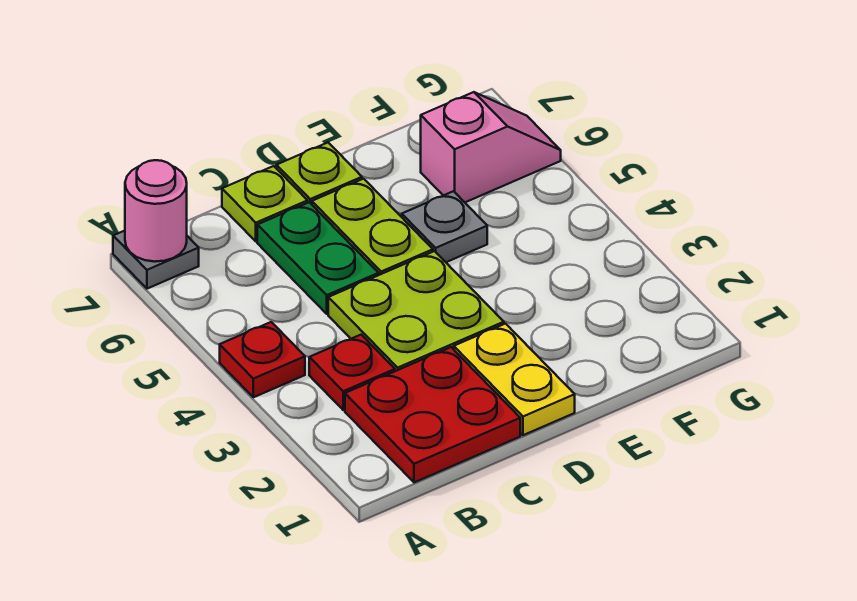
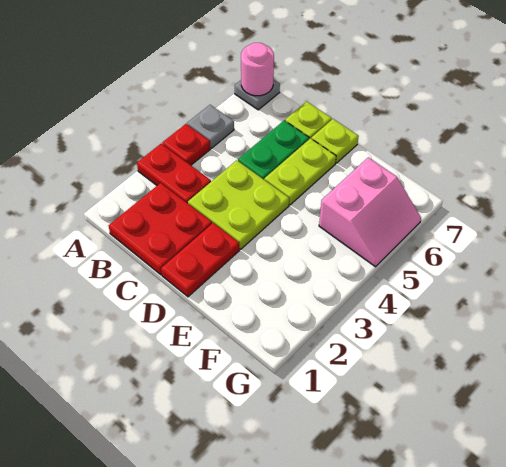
red 1x1 plate [309,335,395,410] -> red 1x2 plate [137,144,211,203]
yellow 1x2 plate [454,324,575,435] -> red 1x2 plate [161,223,239,297]
grey 1x1 plate [402,191,487,262] -> grey 1x1 plate moved to [187,105,234,148]
pink 1x2 slope [421,92,561,202] -> pink 2x2 slope [319,157,421,267]

